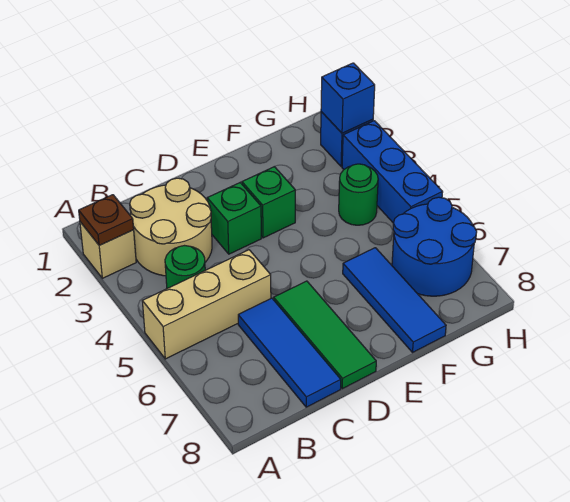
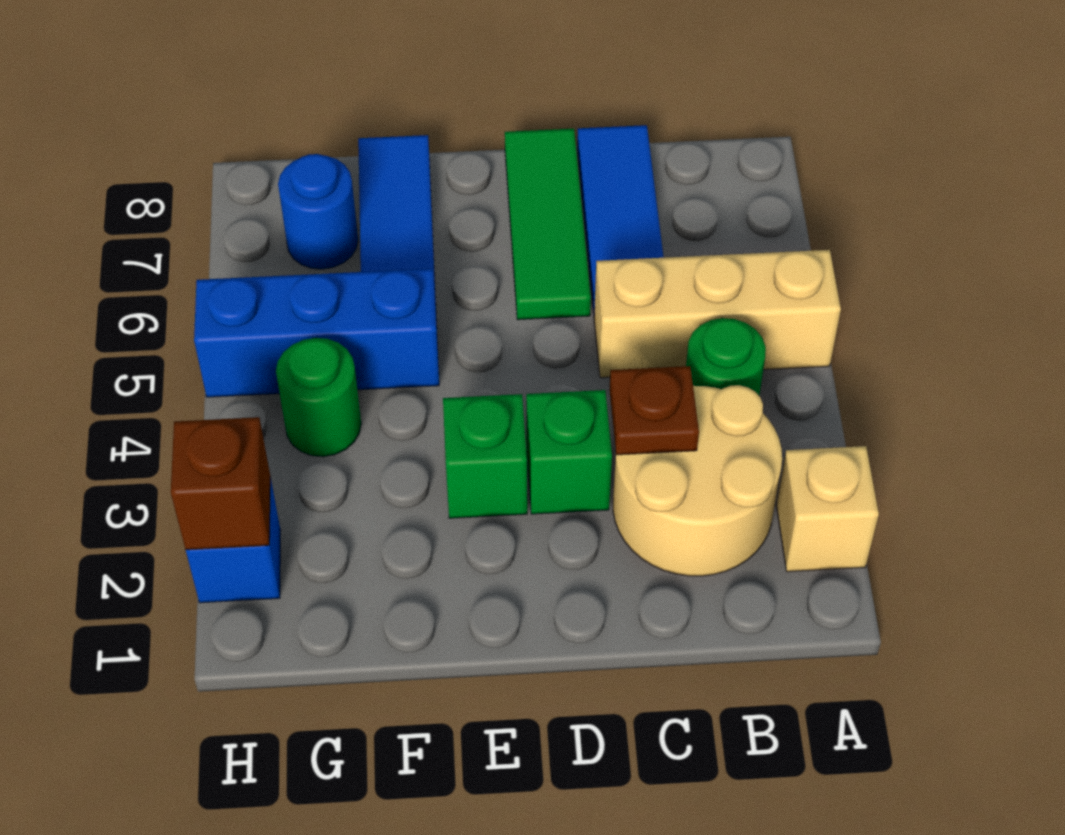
brown 1x1 plate [79,195,134,245] -> brown 1x1 plate moved to [610,366,699,455]
blue 2x2 round brick [392,197,477,296] -> blue 1x1 round brick [278,154,358,269]
blue 1x1 brick [321,63,375,133] -> brown 1x1 brick [171,417,270,550]
blue 1x3 brick [342,121,443,223] -> blue 1x3 brick turned to [194,269,439,397]

